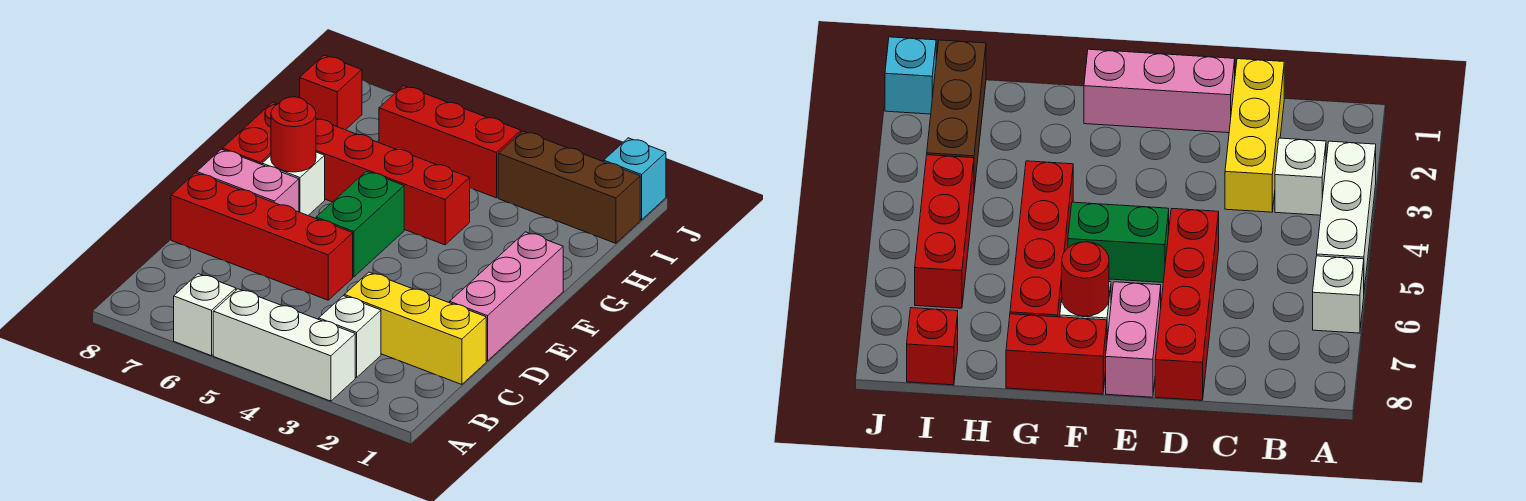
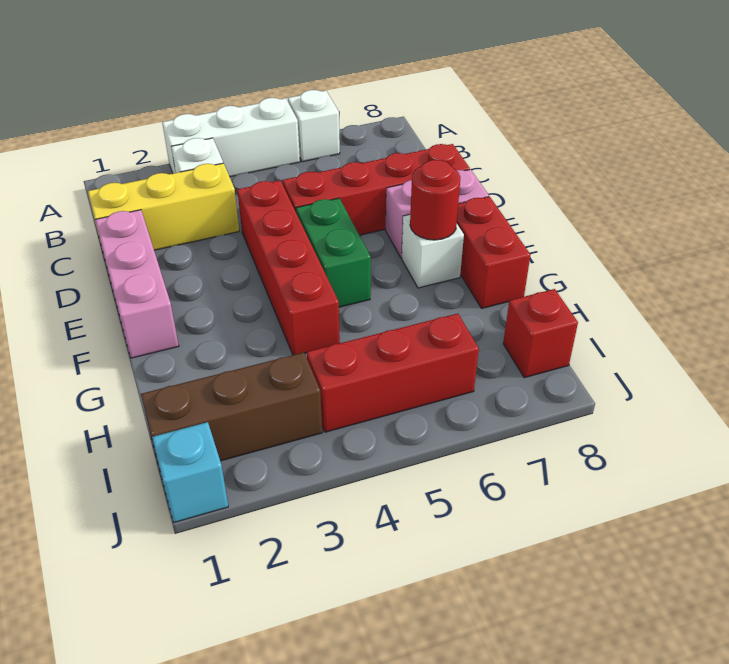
red 1x4 brick [316,119,470,245] -> red 1x4 brick turned to [237,180,340,355]

